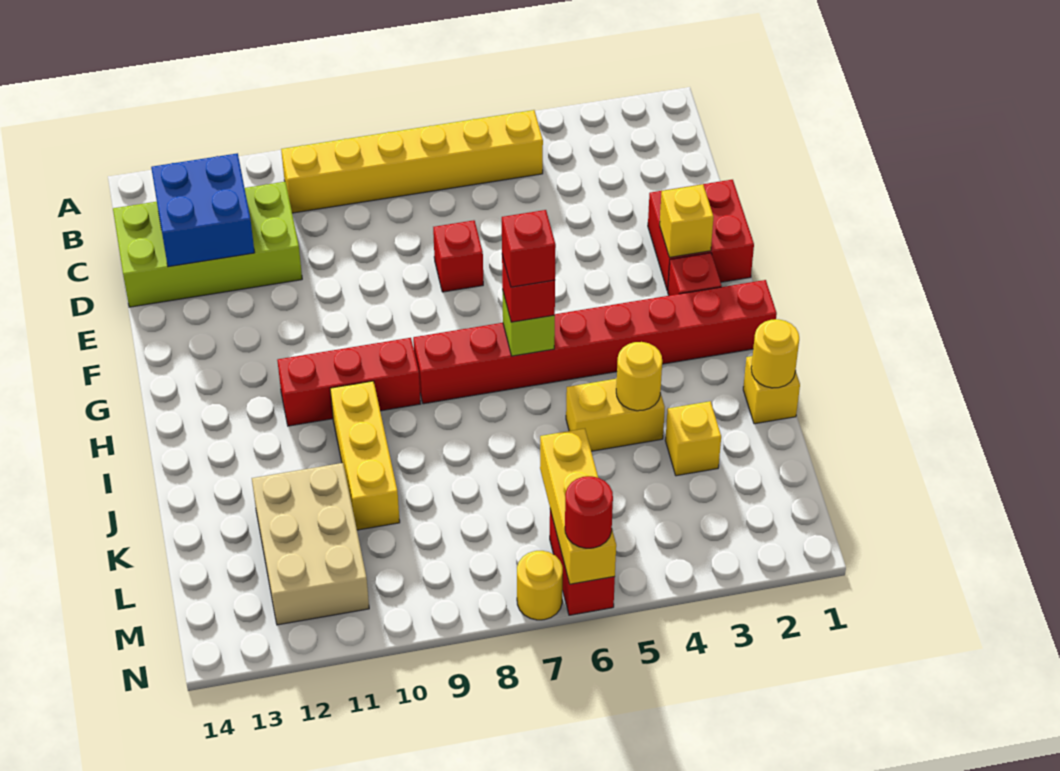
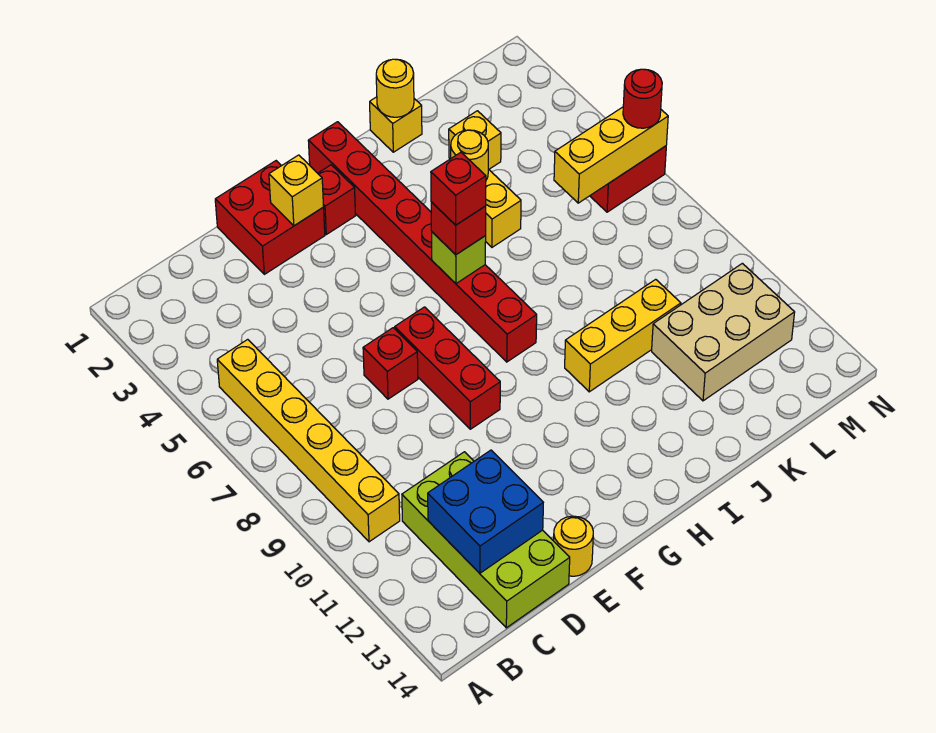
red 1x3 brick [277,338,420,426] -> red 1x3 brick moved to [395,307,500,429]
yellow 1x1 round brick [517,551,563,620] -> yellow 1x1 round brick moved to [554,516,593,576]

